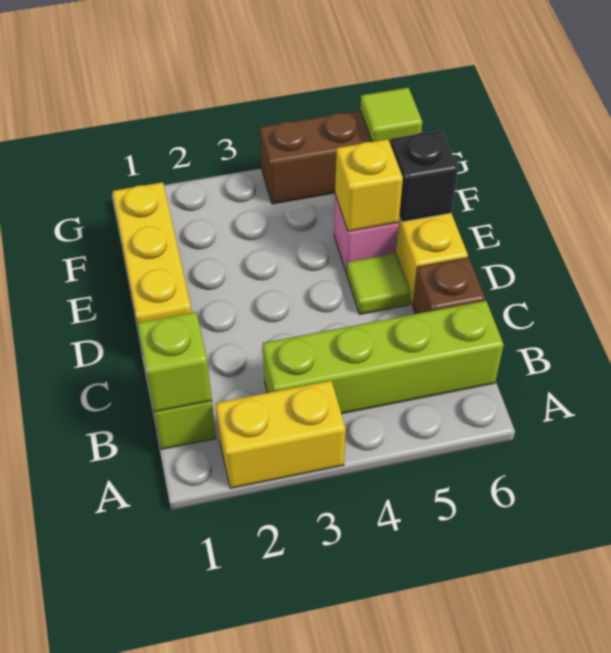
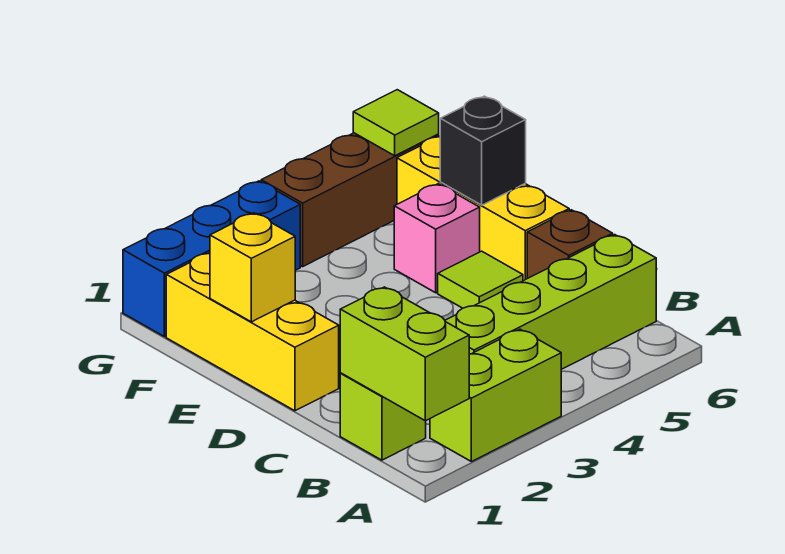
yellow 1x2 brick [215,381,346,488] -> lime 1x2 brick [430,329,561,462]
lime 1x1 brick [137,312,212,412] -> lime 1x2 brick [340,287,469,421]
yellow 1x1 brick [335,139,403,231] -> yellow 1x1 brick moved to [210,213,295,322]
none -> blue 1x3 brick [123,181,300,337]

